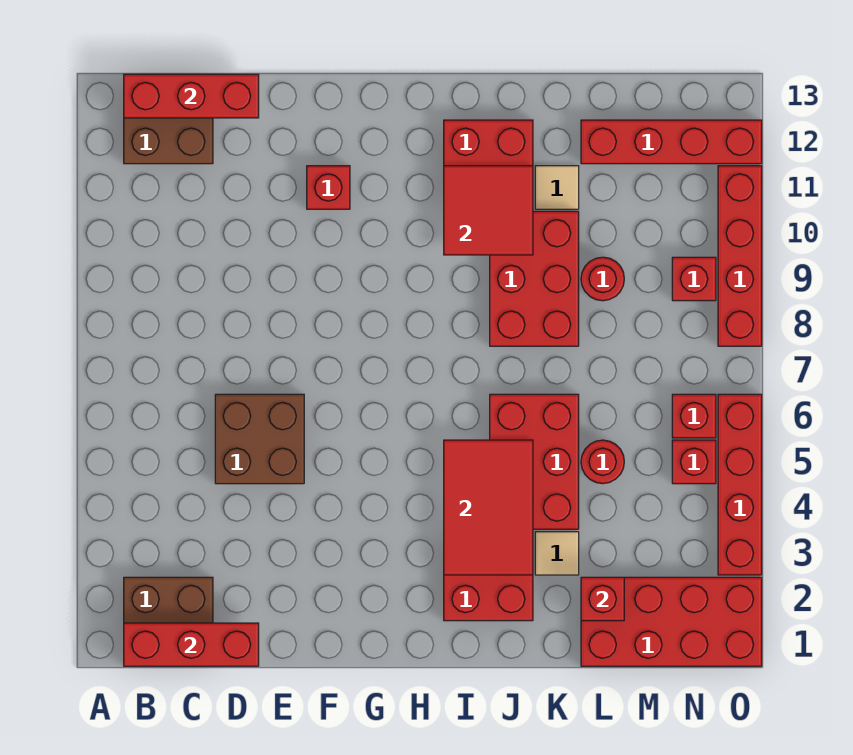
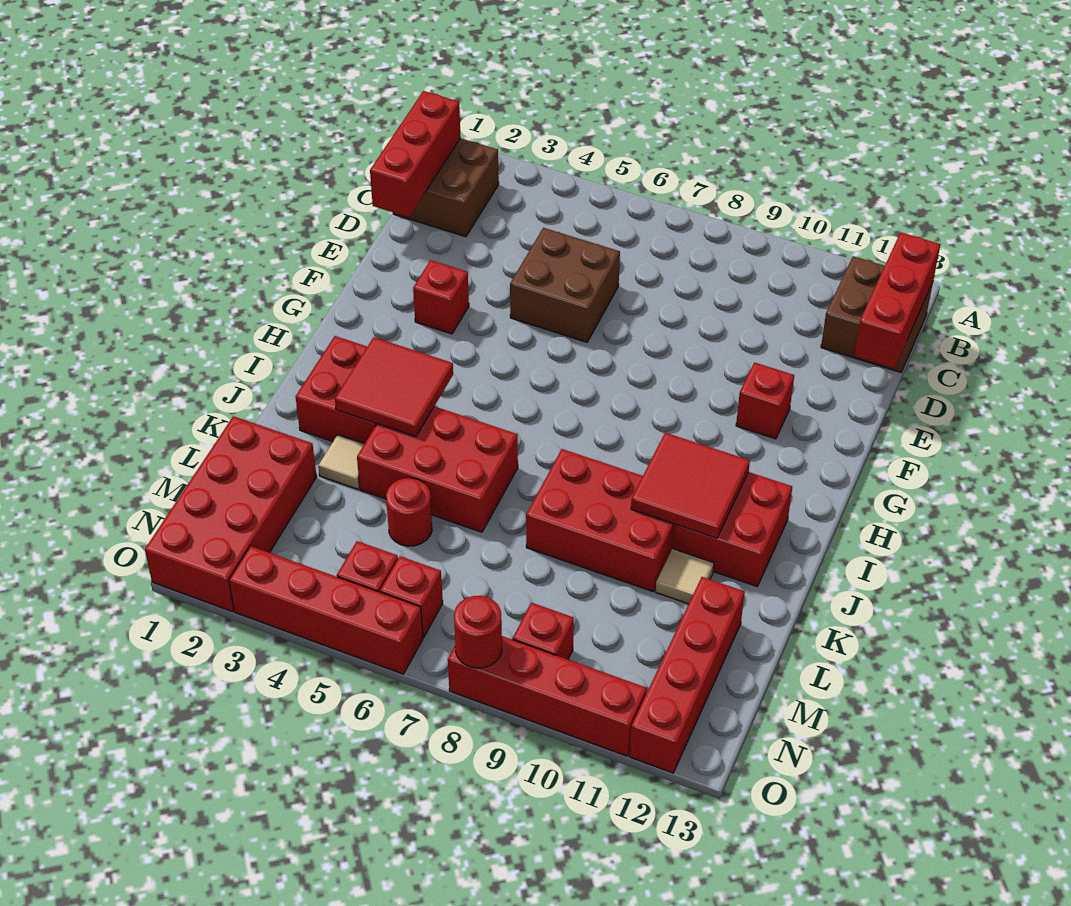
red 2x3 tile [444,440,533,575] -> red 2x2 tile [335,337,453,437]
red 1x1 brick [581,577,624,621] -> red 1x1 brick moved to [413,260,469,334]
red 1x1 round brick [581,257,624,301] -> red 1x1 round brick moved to [454,596,502,668]

